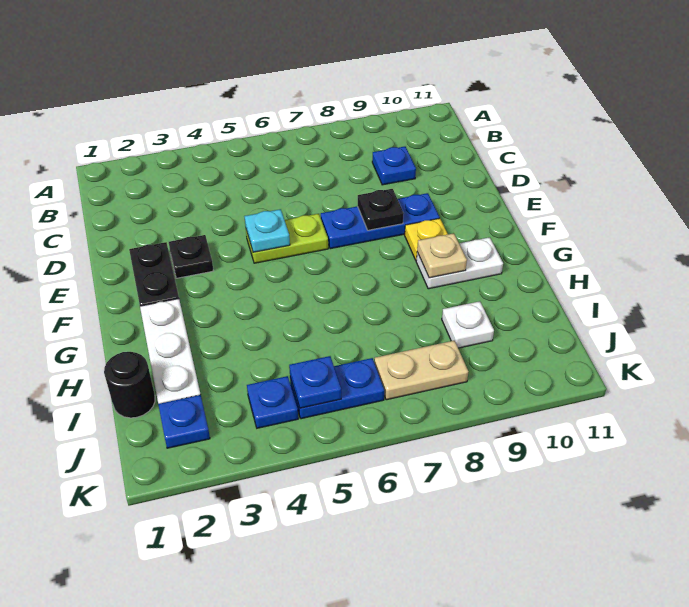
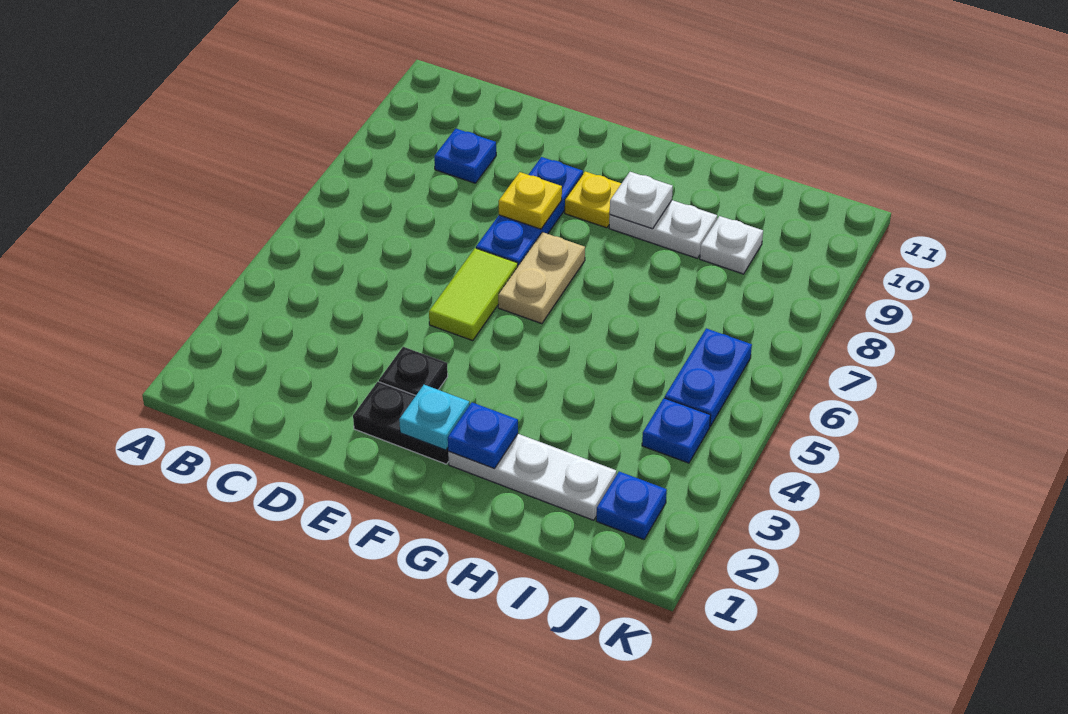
lime 1x2 plate [246,214,328,263] -> lime 1x2 tile [429,248,518,341]
cyan 1x1 plate [244,209,290,252] -> cyan 1x1 plate moved to [399,385,469,450]
black 1x1 plate [358,189,404,230] -> yellow 1x1 plate [499,172,562,229]
white 1x2 plate [416,237,503,289] -> white 1x2 plate turned to [609,200,717,258]
tan 1x1 plate [417,233,467,278] -> white 1x1 plate [610,172,673,229]
black 1x1 round brick [104,352,155,418] -> none
blue 1x1 plate [289,356,341,408] -> blue 1x1 plate moved to [448,402,518,469]
tan 1x2 plate [374,341,468,400] -> tan 1x2 plate moved to [498,232,585,324]

